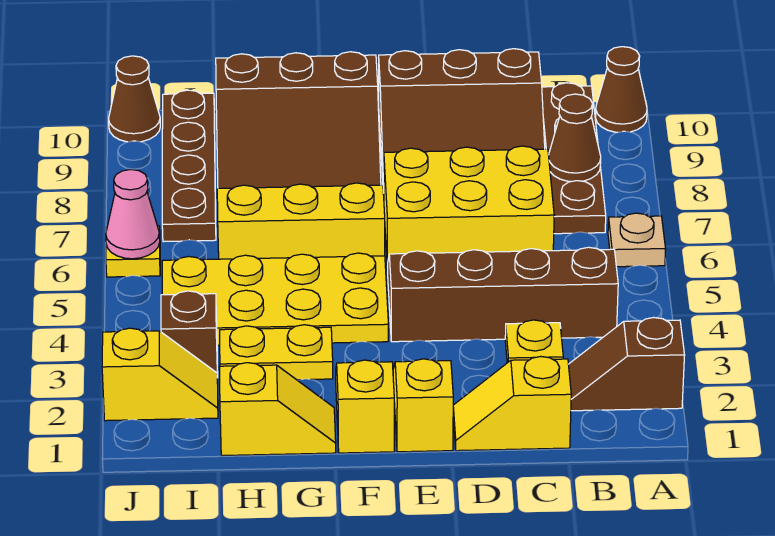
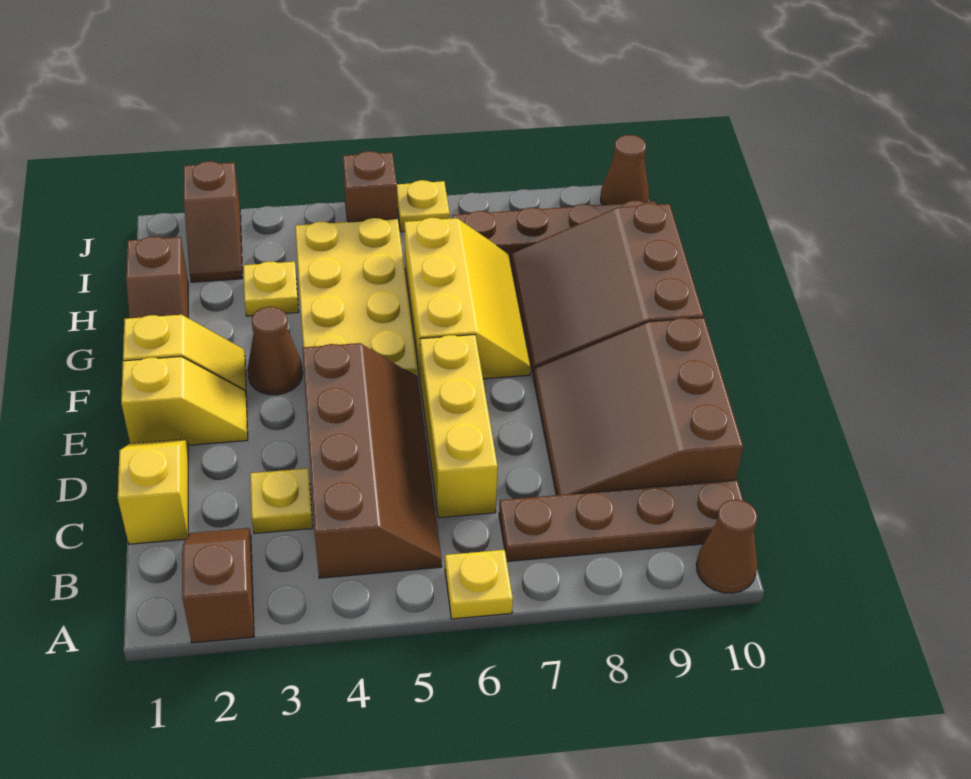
tan 1x1 plate [608,213,666,267] -> yellow 1x1 plate [445,550,513,619]
brown 1x1 cone [549,94,601,182] -> brown 1x1 cone moved to [248,307,303,395]
yellow 2x3 brick [384,146,554,271] -> yellow 1x3 brick [420,335,498,518]
yellow 1x2 slope [220,363,336,456] -> brown 1x2 slope [126,236,188,318]
yellow 1x2 plate [220,325,333,380] -> yellow 1x1 plate [243,262,299,316]
yellow 1x2 slope [102,328,218,421] -> brown 1x2 slope [184,161,243,282]
brown 1x1 brick [161,291,218,378] -> brown 1x1 brick moved to [343,151,398,222]
pink 1x1 cone [106,169,160,259] -> none

